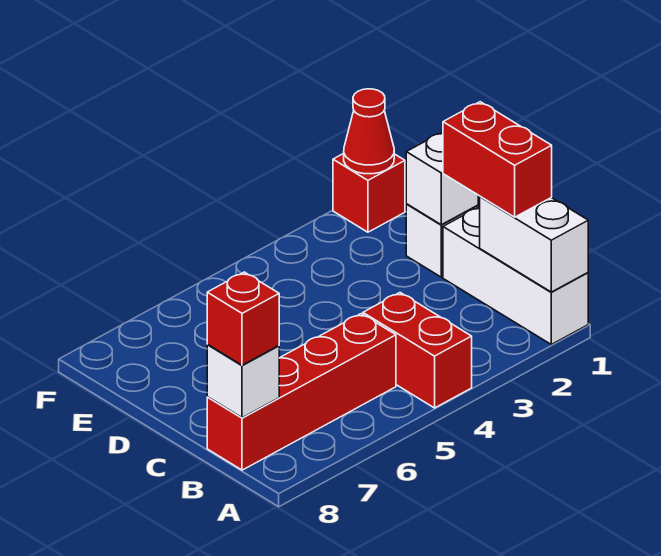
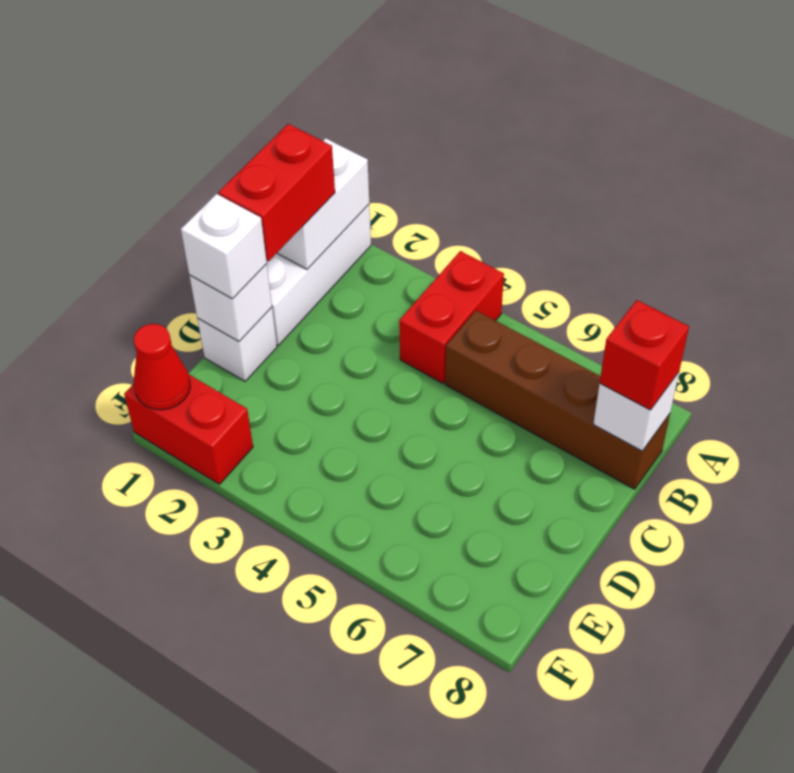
red 1x4 brick [207,314,396,470] -> brown 1x4 brick [445,311,670,489]
none -> white 1x1 brick [181,194,267,299]
red 1x1 brick [333,153,405,232] -> red 1x2 brick [124,374,253,484]

